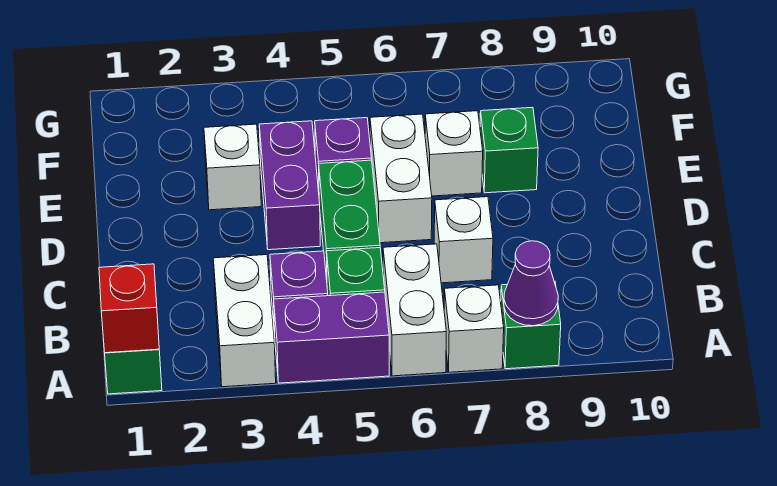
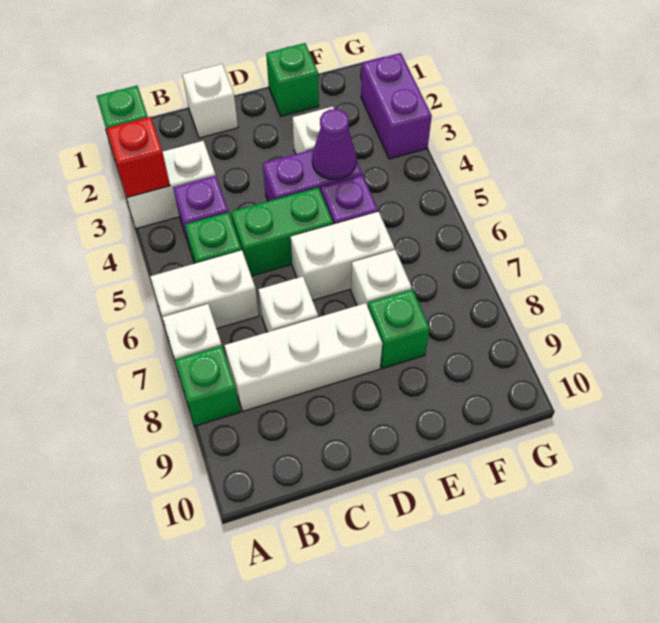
red 1x1 brick [99,264,159,353] -> red 1x1 brick moved to [107,117,170,197]
purple 1x2 brick [274,292,389,383] -> purple 1x2 brick moved to [361,53,432,159]
purple 1x1 cone [504,241,558,326] -> purple 1x1 cone moved to [312,109,356,180]
none -> white 1x3 brick [225,303,382,411]
none -> white 1x1 brick [182,64,238,138]
none -> green 1x1 brick [266,43,319,116]

